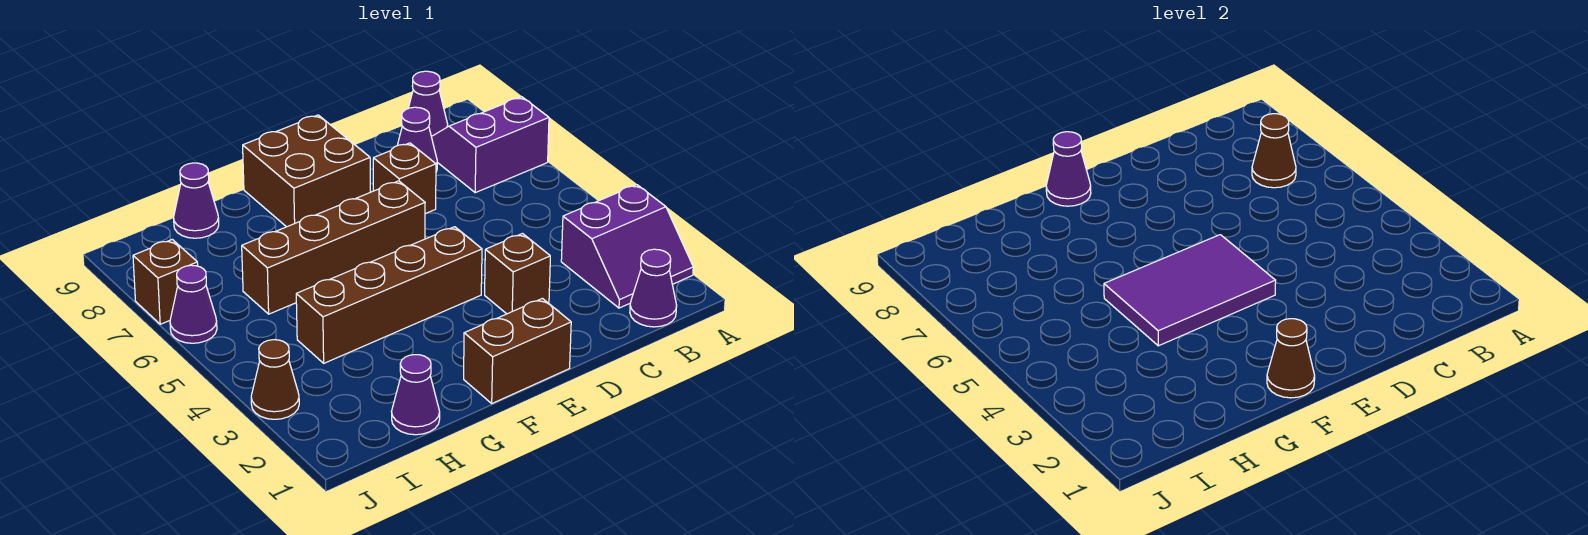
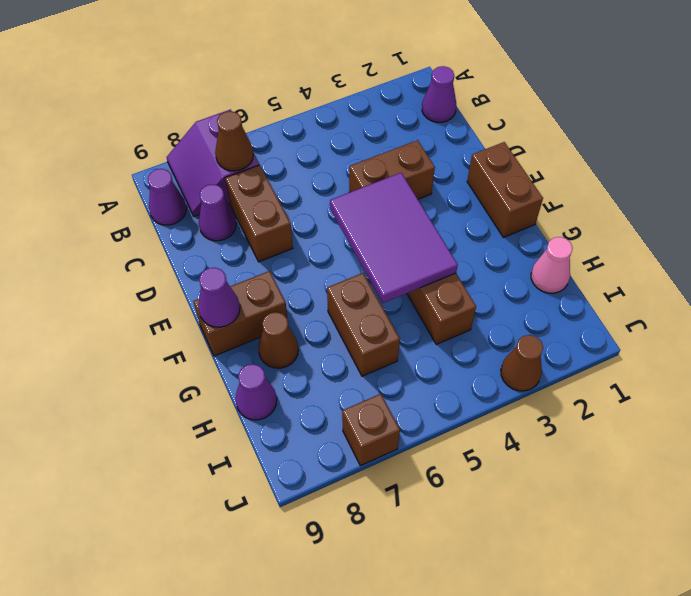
purple 2x2 slope [561,185,693,308] -> none
brown 1x1 brick [485,234,550,314] -> brown 1x2 brick [349,140,435,199]
brown 1x1 brick [373,143,436,214] -> brown 1x2 brick [225,165,293,262]
brown 1x4 brick [242,181,425,314] -> brown 1x2 brick [327,273,400,376]
brown 2x2 brick [243,115,370,227] -> brown 1x2 brick [193,271,287,356]
brown 1x1 cone [1267,319,1315,398] -> brown 1x1 cone moved to [259,312,298,368]
purple 1x1 cone [392,355,440,435] -> pink 1x1 cone [531,237,573,293]
purple 1x1 cone [170,265,217,343] -> none

